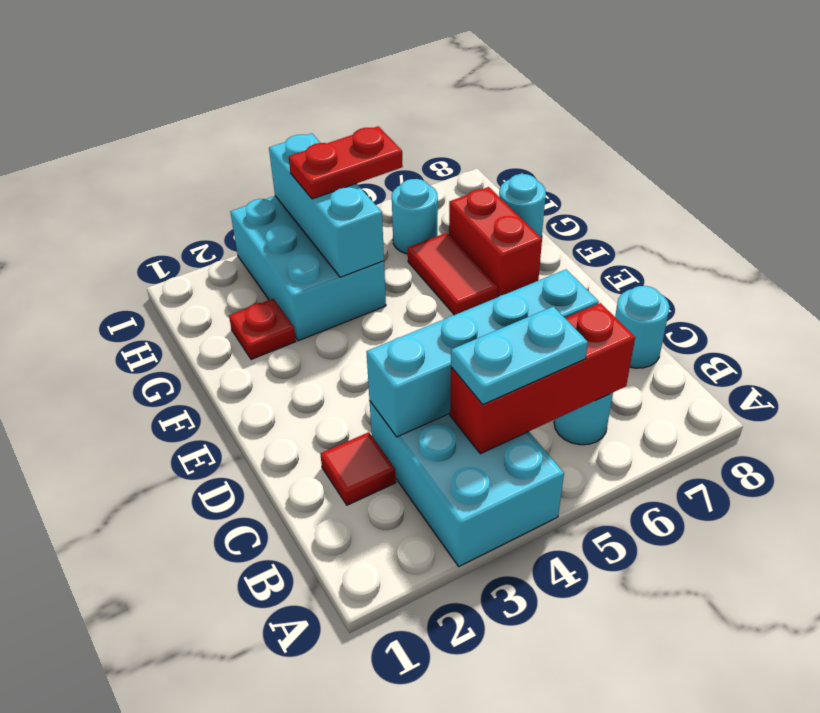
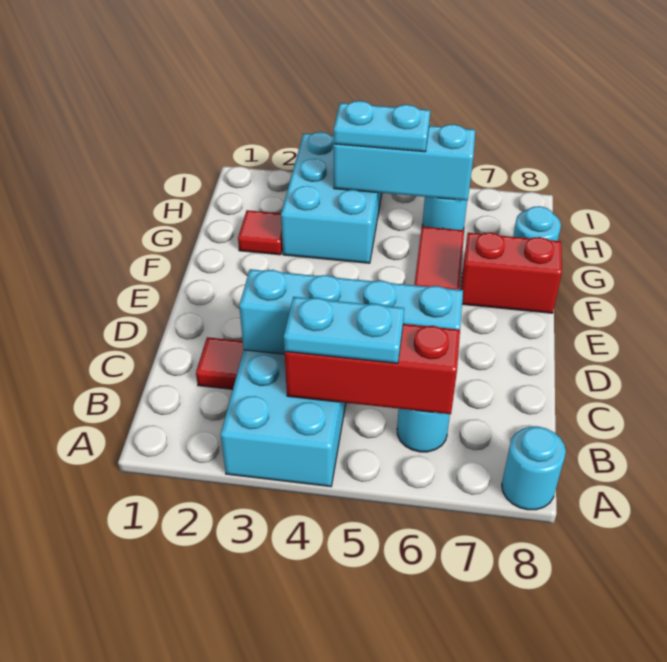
cyan 1x1 round brick [615,286,670,368] -> cyan 1x1 round brick moved to [502,426,566,510]
red 1x2 brick [449,187,542,297] -> red 1x2 brick turned to [461,233,562,313]
red 1x1 plate [229,299,296,359] -> red 1x1 tile [238,210,283,255]
cyan 1x3 brick [269,133,384,277] -> cyan 1x3 brick turned to [334,124,475,201]
red 1x2 plate [289,126,403,199] -> cyan 1x2 plate [334,101,430,152]

